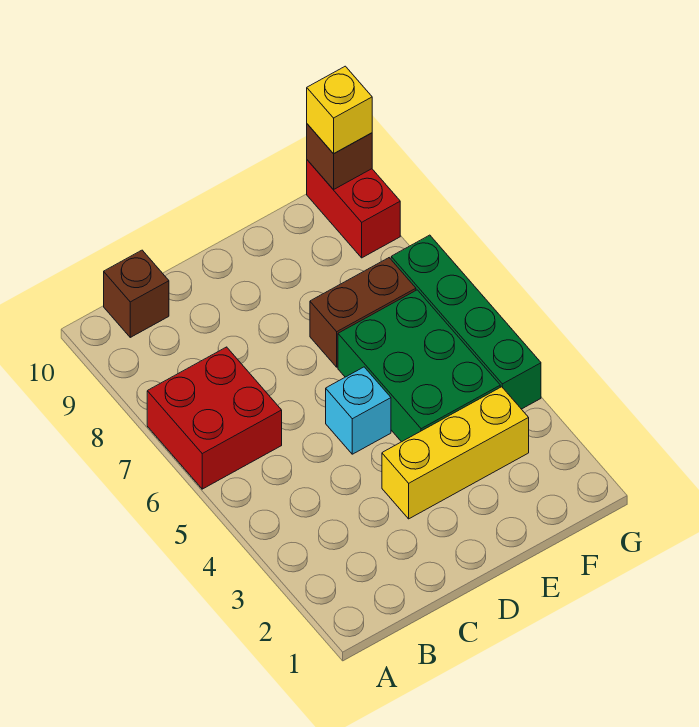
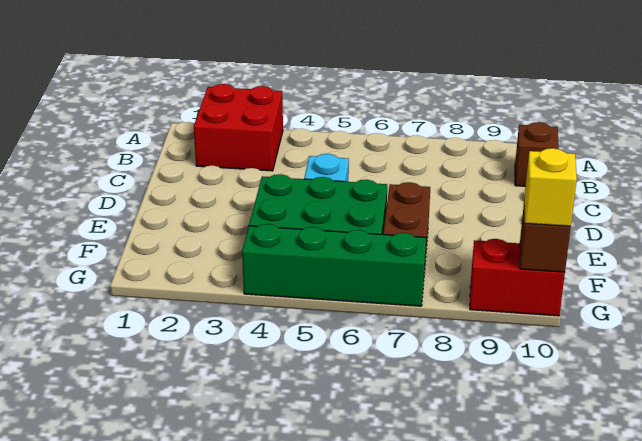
red 2x2 brick [147,347,282,489] -> red 2x2 brick moved to [194,84,283,171]
yellow 1x3 brick [382,387,529,519] -> none

